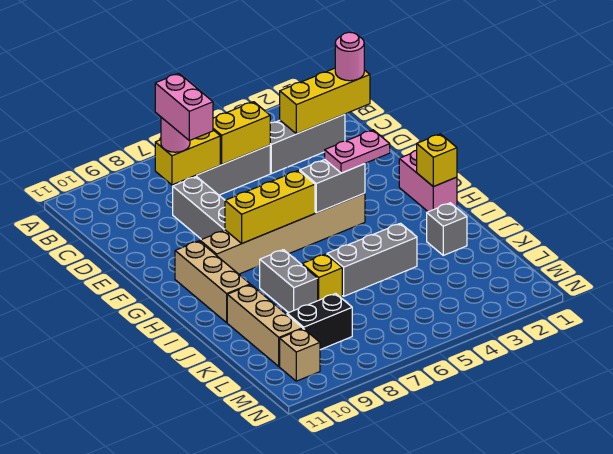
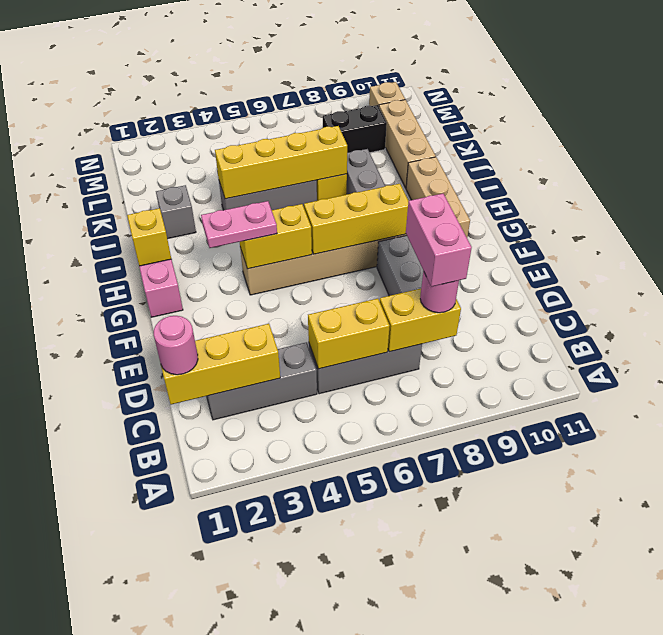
grey 1x2 brick [300,160,365,213] -> yellow 1x2 brick [240,204,312,269]
none -> yellow 1x4 brick [215,126,347,199]

